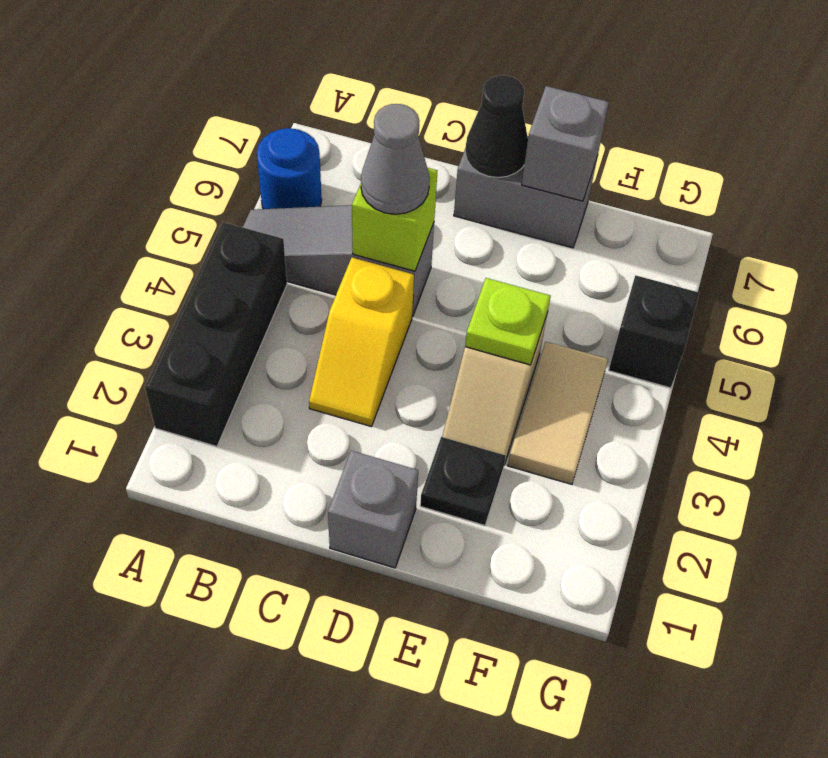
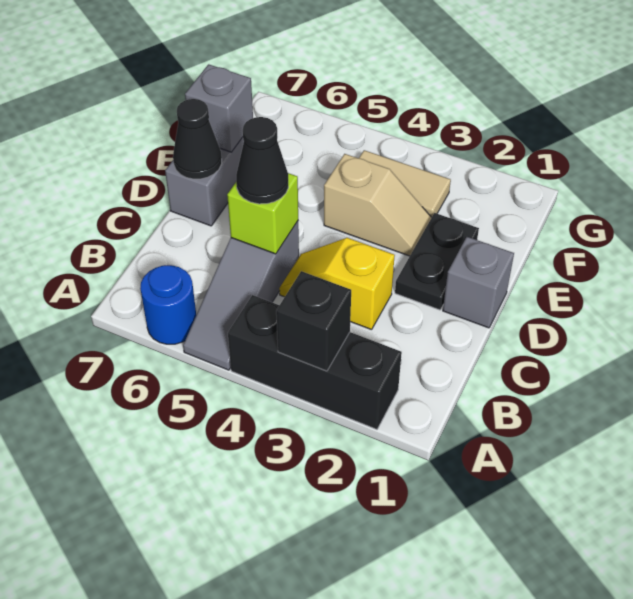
yellow 1x2 slope [309,258,414,427] -> yellow 1x2 slope turned to [279,238,395,330]
grey 1x1 cone [361,104,430,214] -> black 1x1 cone [236,117,288,204]
black 1x1 plate [420,437,506,525] -> black 1x2 plate [395,213,479,310]
lime 1x1 plate [465,278,551,365] -> none
black 1x1 brick [609,275,699,388] -> black 1x1 brick moved to [276,271,351,371]

